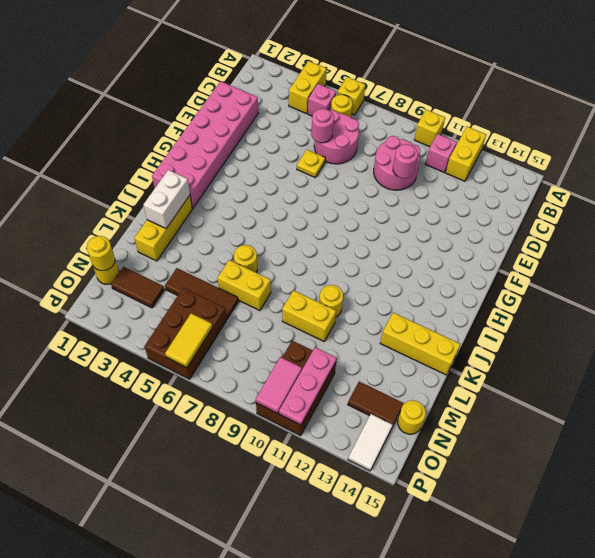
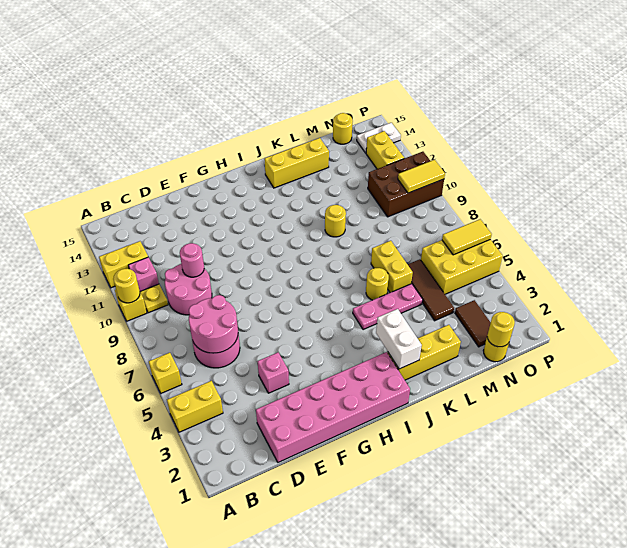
pink 1x1 brick [308,84,336,116] -> pink 1x1 brick moved to [258,352,289,393]
yellow 1x1 round brick [331,95,352,117] -> yellow 1x1 round brick moved to [113,269,140,303]
pink 1x1 round brick [311,109,334,143] -> pink 2x2 round brick [189,295,238,353]
yellow 1x1 plate [297,150,325,178] -> yellow 1x1 plate moved to [140,284,168,313]
white 1x2 brick [144,170,190,229] -> white 1x2 brick turned to [376,309,422,369]
yellow 1x3 brick [380,313,460,375] -> yellow 1x3 brick turned to [264,138,329,188]
yellow 1x2 brick [282,290,336,341] -> yellow 1x2 brick moved to [366,131,404,169]
brown 2x3 brick [145,288,226,379] -> yellow 2x3 brick [421,240,503,294]
pink 1x3 plate [279,347,337,425] -> pink 1x3 plate moved to [353,284,423,330]
brown 1x2 tile [348,382,404,424] -> none
pink 1x2 tile [256,357,302,413] -> yellow 1x2 tile [398,160,445,193]
white 1x2 tile [348,414,393,471] -> white 1x2 plate [357,123,401,153]

